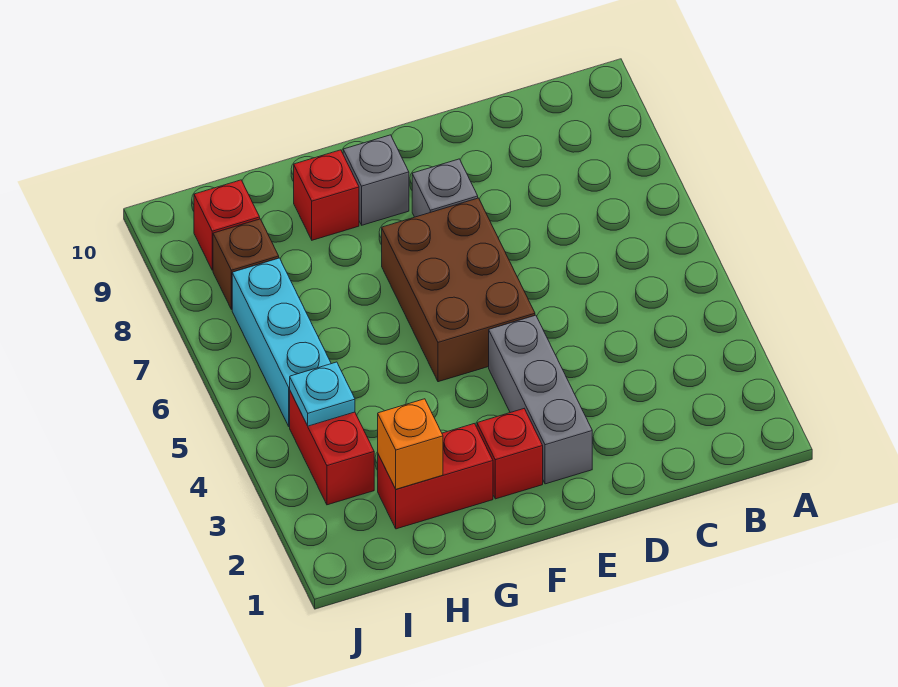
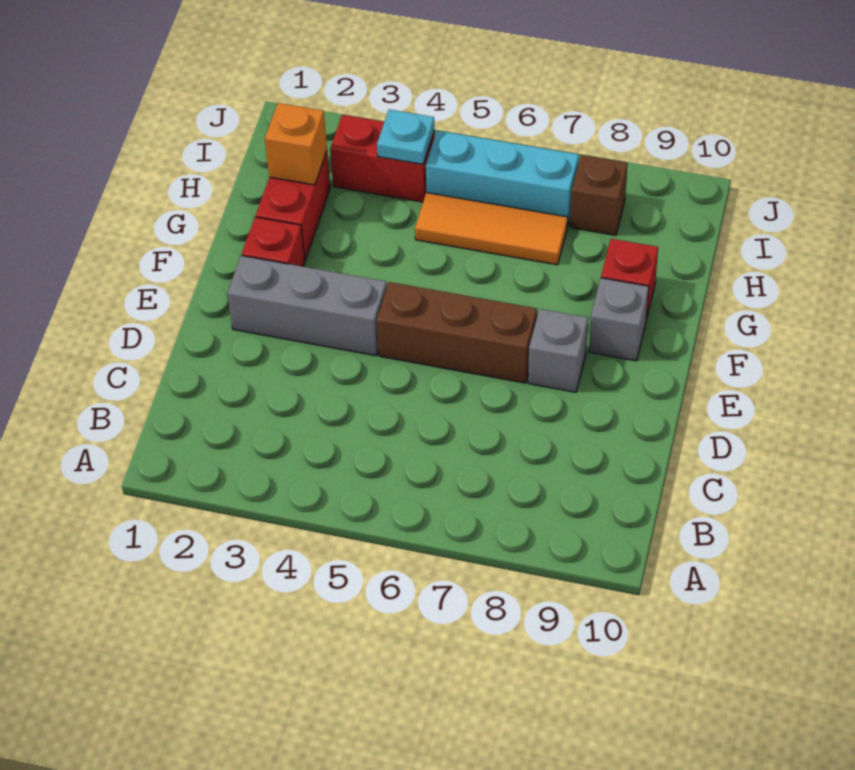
brown 2x3 brick [382,198,535,382] -> brown 1x3 brick [377,282,537,383]
none -> orange 1x3 tile [415,193,568,265]
red 1x1 brick [194,180,260,270] -> none

